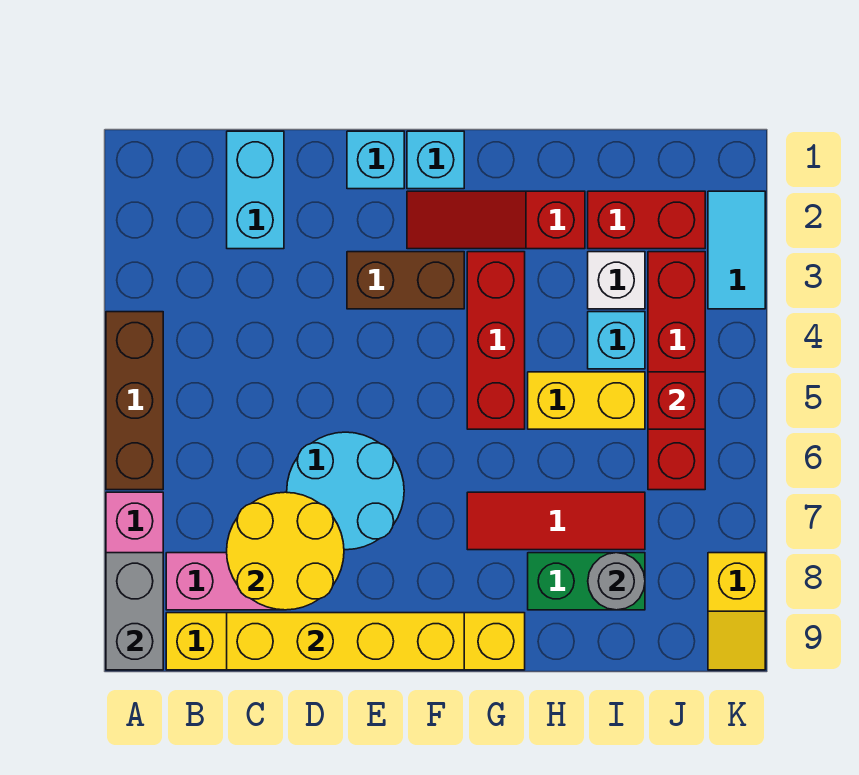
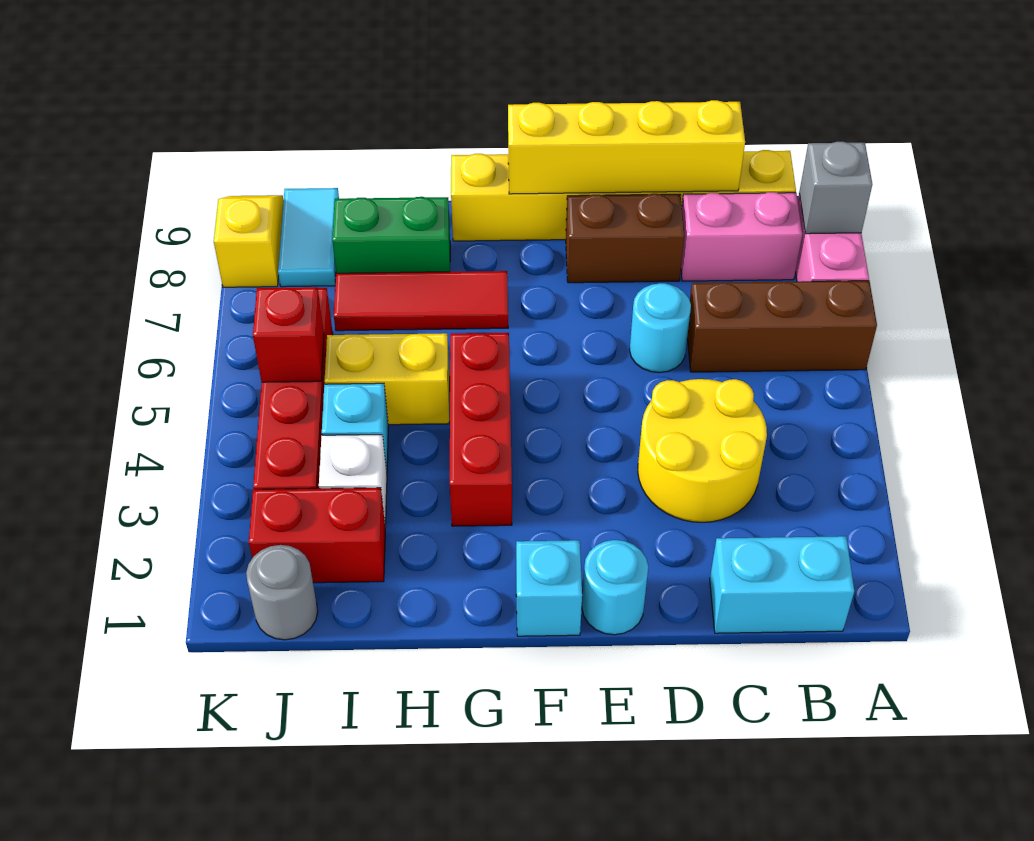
brown 1x3 brick [106,312,163,490] -> brown 1x3 brick turned to [687,281,877,372]
grey 1x2 brick [106,553,163,670] -> grey 1x1 brick [799,142,872,234]
cyan 1x2 brick [227,131,284,249] -> cyan 1x2 brick turned to [710,536,854,633]
yellow 2x2 round brick [227,492,344,610] -> yellow 2x2 round brick moved to [638,379,767,522]
cyan 2x2 round brick [287,432,404,550] -> cyan 1x1 round brick [630,283,691,373]
cyan 1x1 brick [347,131,404,189] -> cyan 1x1 round brick [582,540,648,635]
brown 1x2 brick [347,252,464,309] -> brown 1x2 brick moved to [566,194,684,283]
red 1x3 slope [407,191,585,249] -> none
grey 1x1 round brick [588,553,645,610] -> grey 1x1 round brick moved to [246,545,318,640]
cyan 1x2 tile [708,191,765,309] -> cyan 1x2 tile moved to [278,188,339,287]

